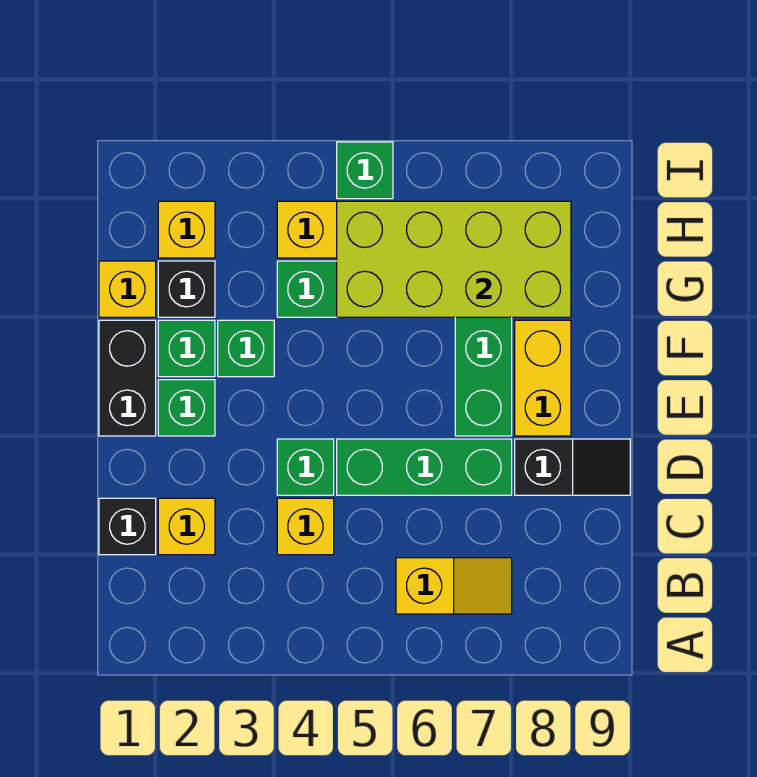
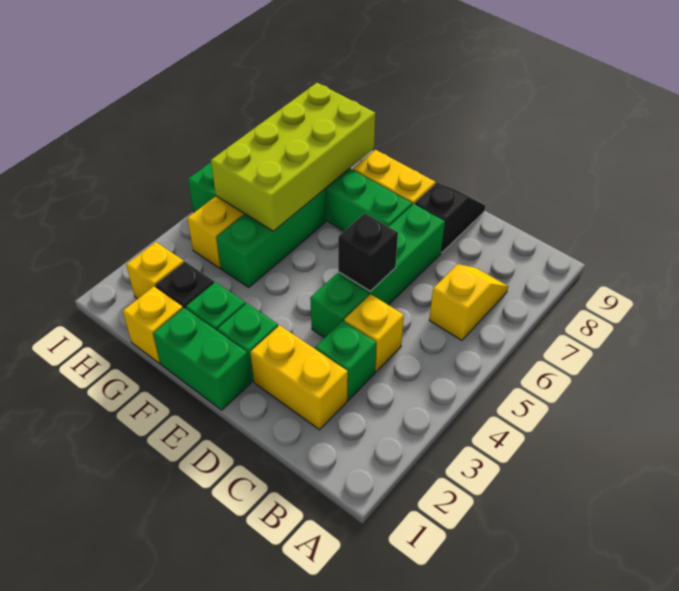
black 1x1 brick [99,498,156,555] -> black 1x1 brick moved to [338,213,398,291]
yellow 1x1 brick [158,498,215,555] -> yellow 1x2 brick [250,325,348,430]
black 1x2 brick [99,320,156,436] -> green 1x2 brick [153,308,251,410]
green 1x1 brick [218,320,274,377] -> green 1x1 brick moved to [315,321,376,400]

